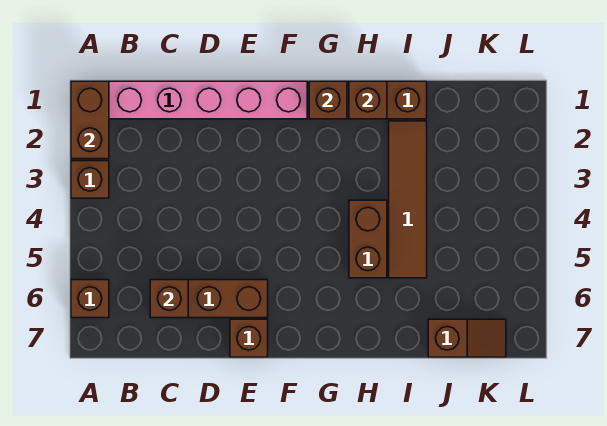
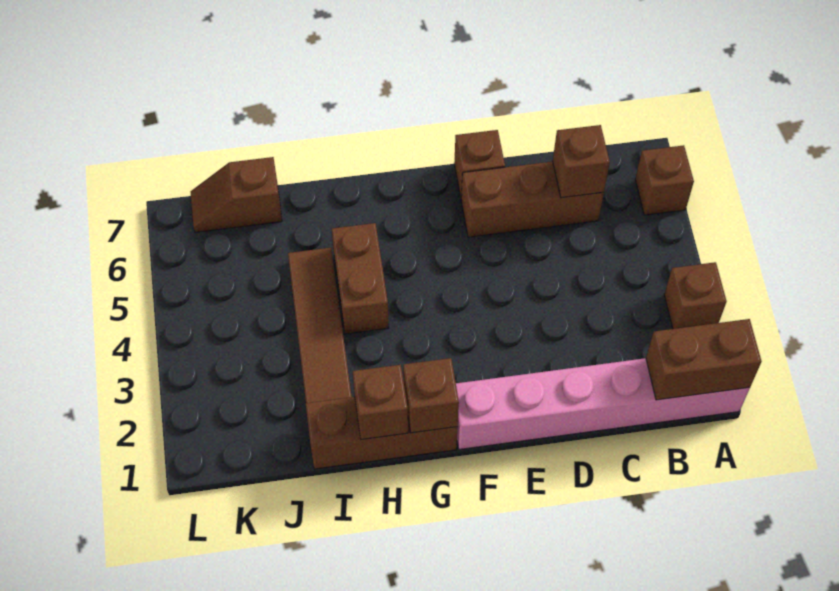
brown 1x2 brick [71,81,109,159] -> brown 1x2 brick turned to [646,319,762,400]

